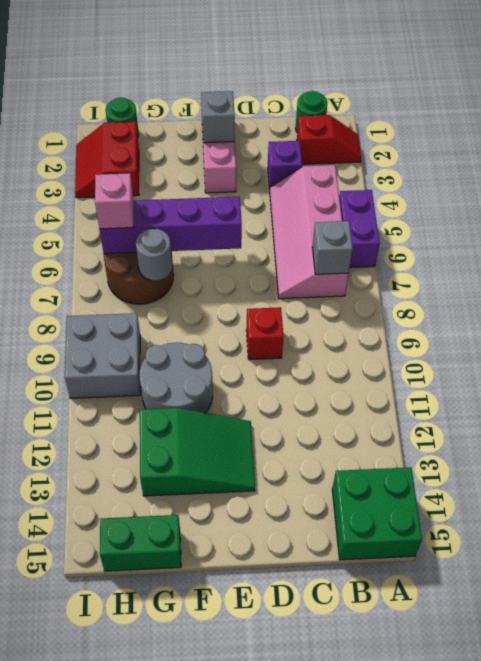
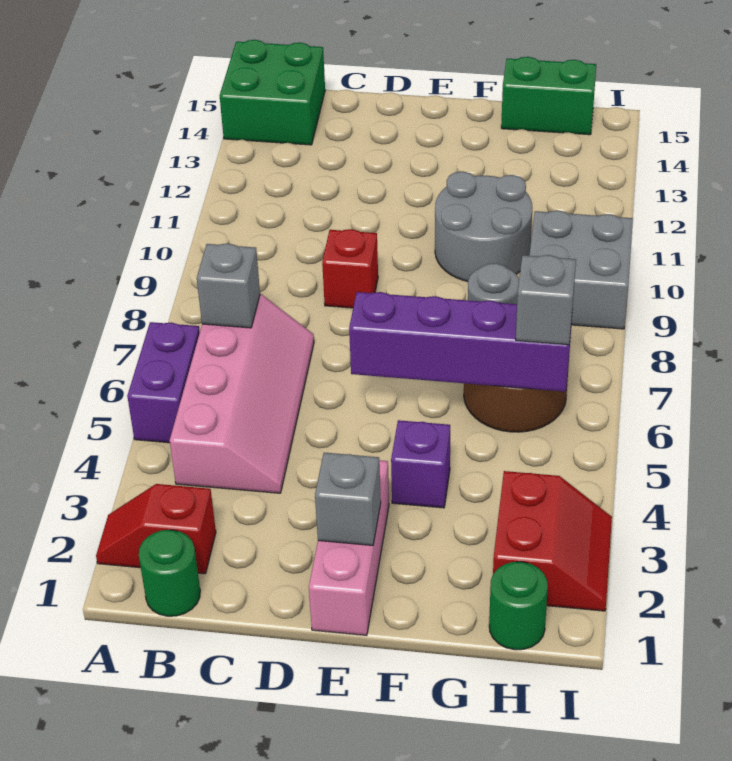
purple 1x1 brick [268,141,302,189] -> purple 1x1 brick moved to [391,420,450,508]
green 2x3 slope [140,408,255,496] -> none
pink 1x1 brick [95,173,134,229] -> grey 1x1 brick [516,255,576,345]

